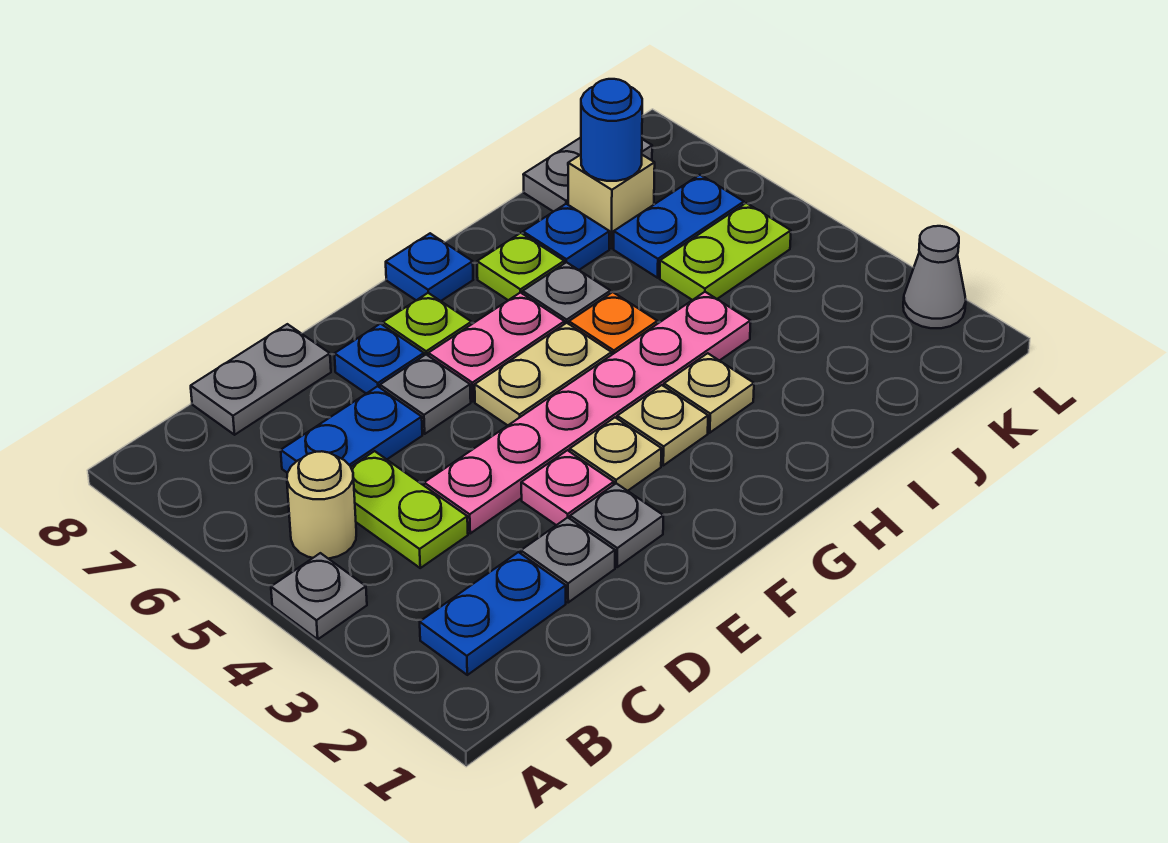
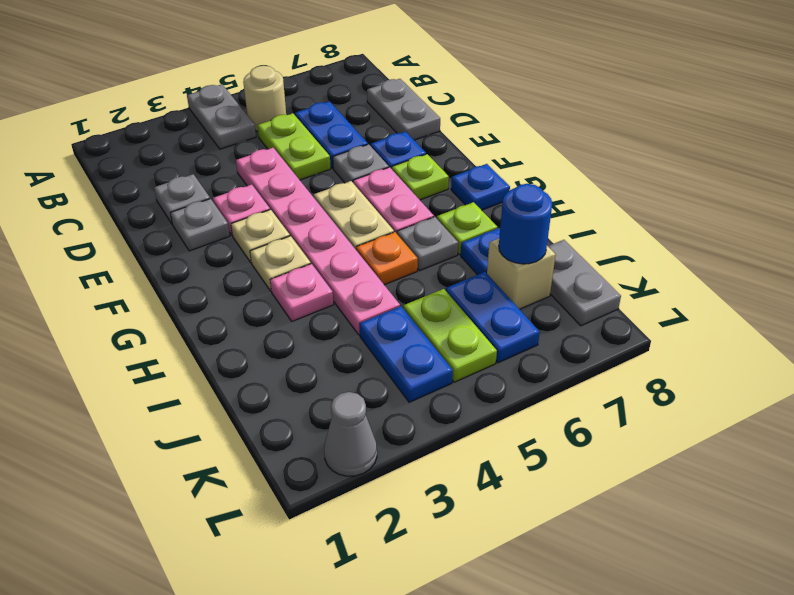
grey 1x1 plate [271,553,367,639] -> grey 1x2 plate [187,84,256,149]
blue 1x2 plate [420,552,566,675] -> blue 1x2 plate moved to [359,306,453,402]
lime 1x2 plate [351,451,468,568] -> lime 1x2 plate turned to [257,113,331,180]
tan 1x1 plate [664,353,754,433] -> pink 1x1 plate [270,264,334,321]

